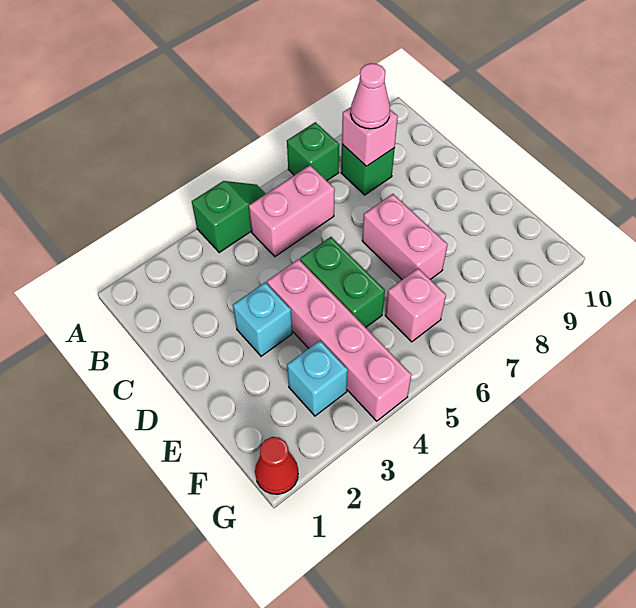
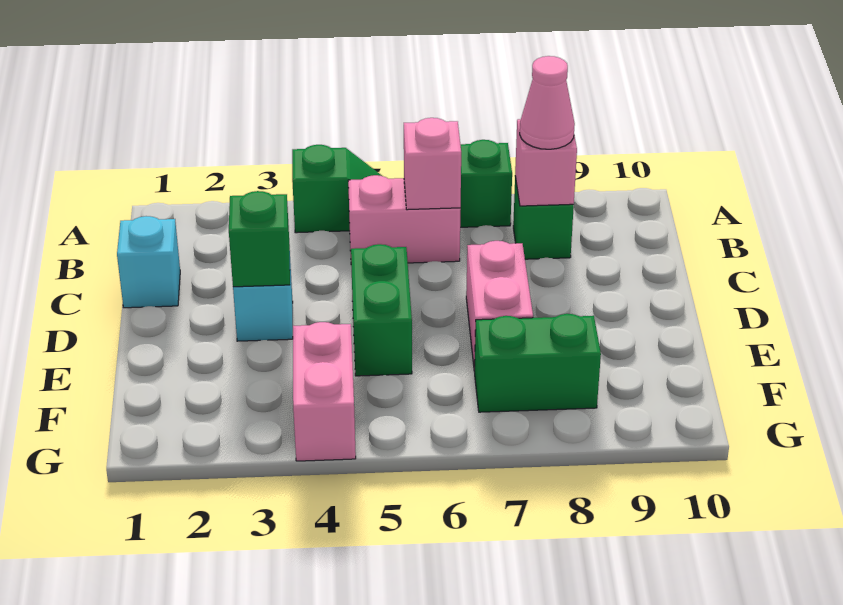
none -> green 1x1 brick [229,191,290,287]
pink 1x4 brick [267,259,411,421] -> pink 1x2 brick [293,322,356,461]
cyan 1x1 brick [287,341,348,416] -> cyan 1x1 brick moved to [117,216,180,308]
pink 1x1 brick [385,268,446,342] -> pink 1x1 brick moved to [404,118,461,210]
none -> green 1x2 brick [475,314,601,412]
red 1x1 cone [255,437,298,494] -> none

